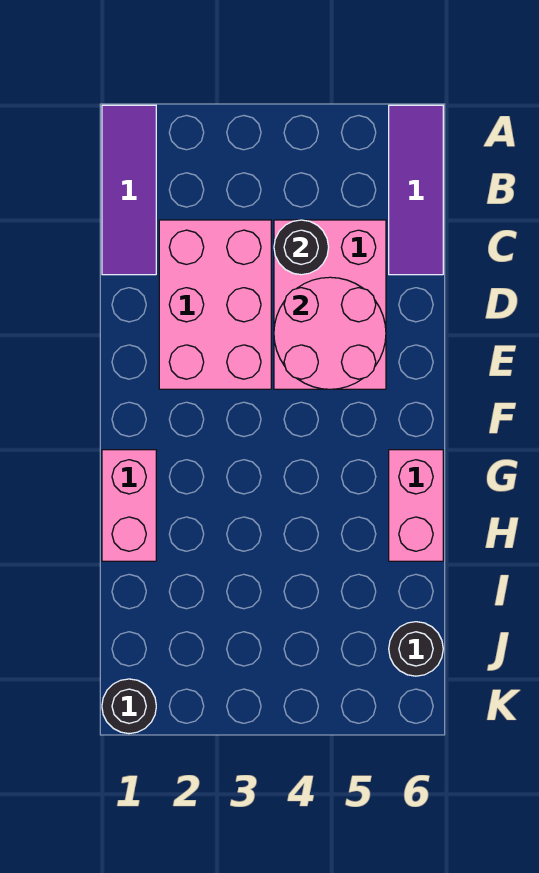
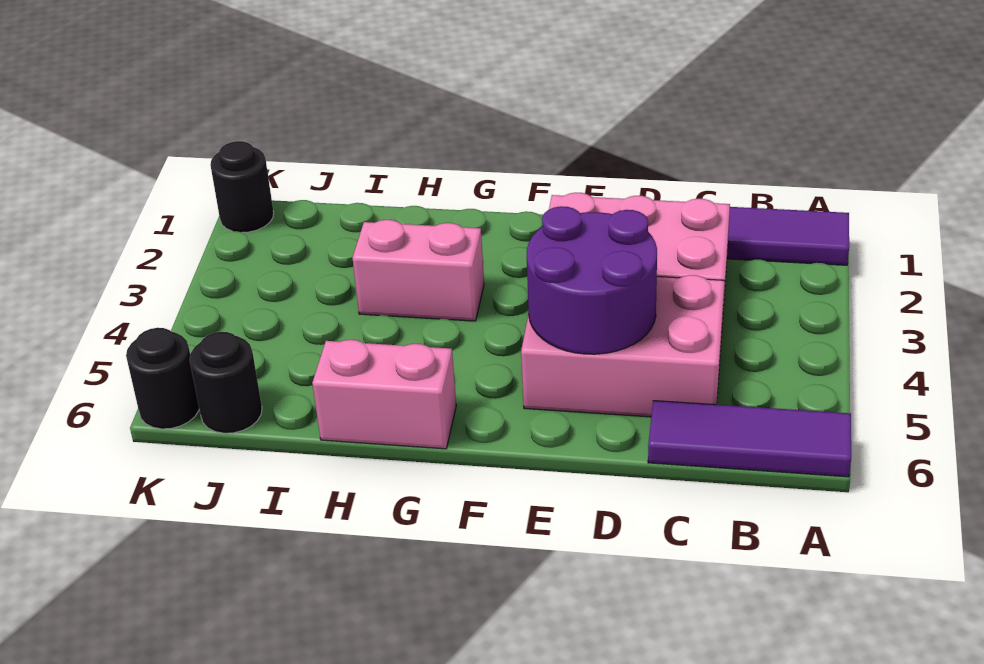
black 1x1 round brick [274,220,329,275] -> black 1x1 round brick moved to [126,328,199,429]
pink 2x2 round brick [274,277,386,389] -> purple 2x2 round brick [527,206,657,354]
pink 1x2 brick [102,450,156,561] -> pink 1x2 brick moved to [352,220,484,321]

